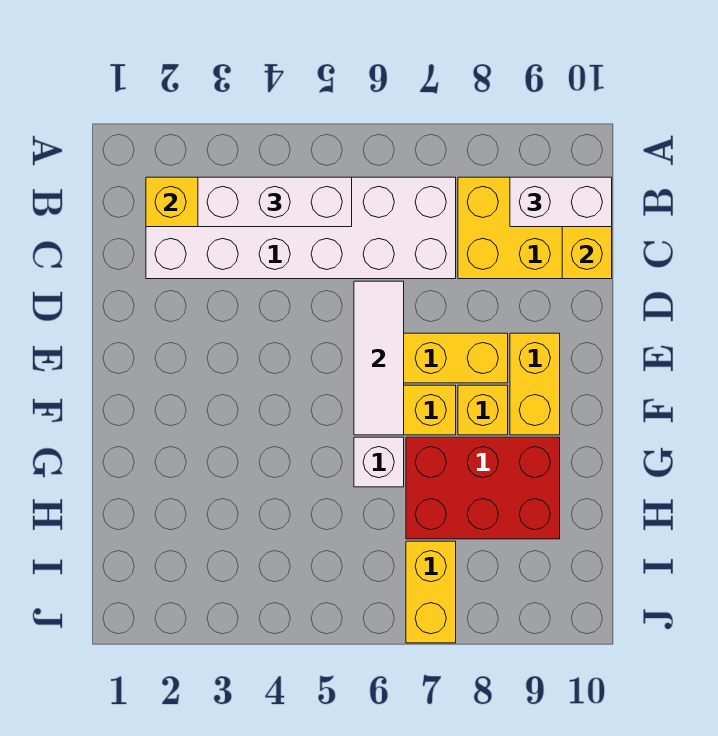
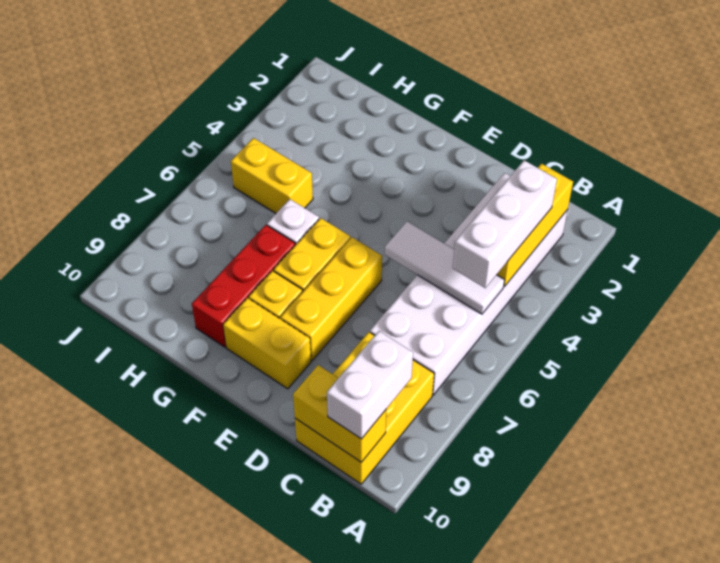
white 1x3 tile [354,281,404,435] -> white 1x3 tile moved to [385,221,505,314]
red 2x3 brick [406,437,560,539] -> red 1x3 brick [192,225,295,347]
yellow 1x2 brick [406,541,456,643] -> yellow 1x2 brick moved to [231,138,313,213]

